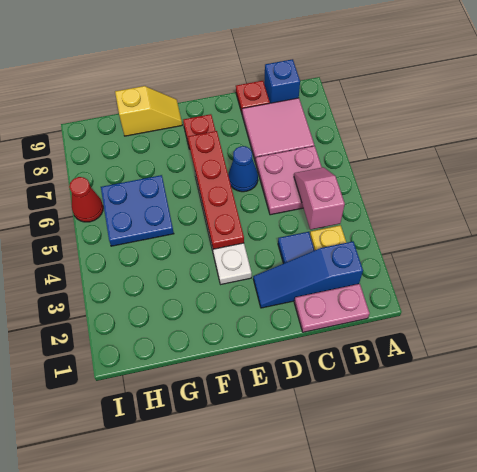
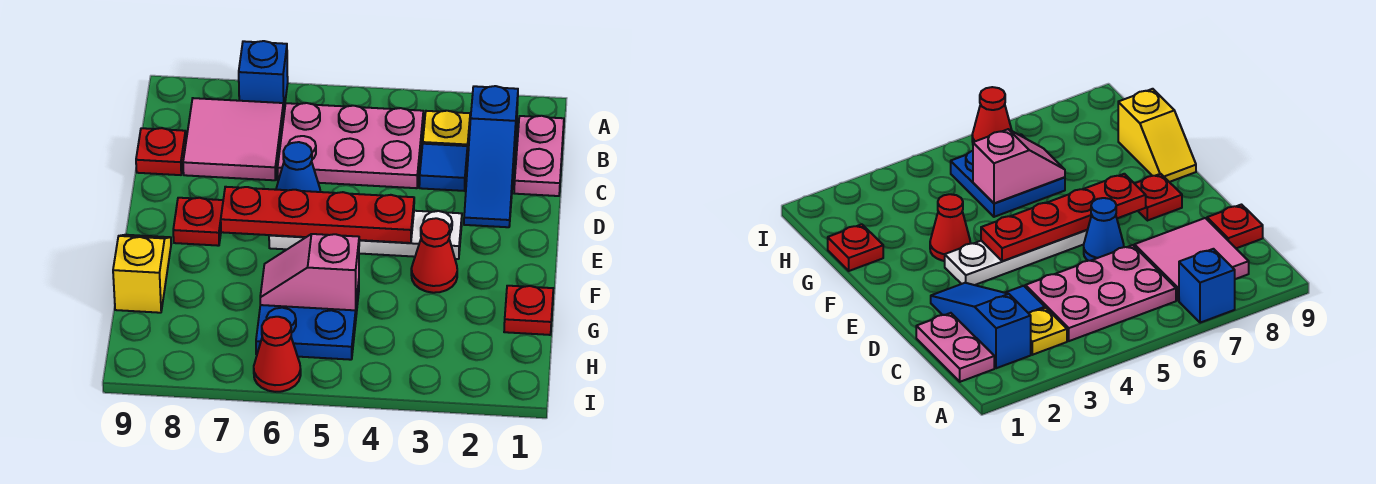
pink 1x2 slope [294,167,345,230] -> pink 1x2 slope moved to [260,234,359,310]
pink 2x2 plate [256,146,322,215] -> pink 2x3 plate [278,103,423,188]
blue 1x1 brick [264,59,300,103] -> blue 1x1 brick moved to [239,41,288,112]
none -> red 1x1 cone [411,218,457,293]
none -> red 1x1 plate [504,286,553,335]

